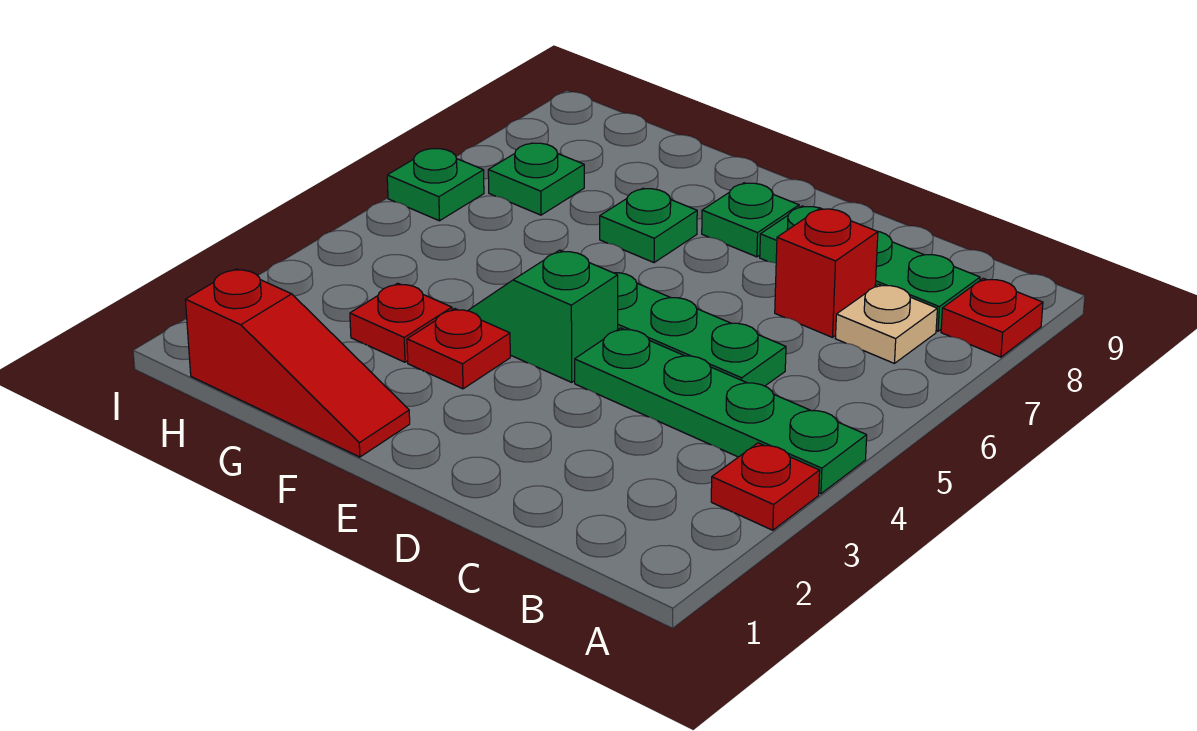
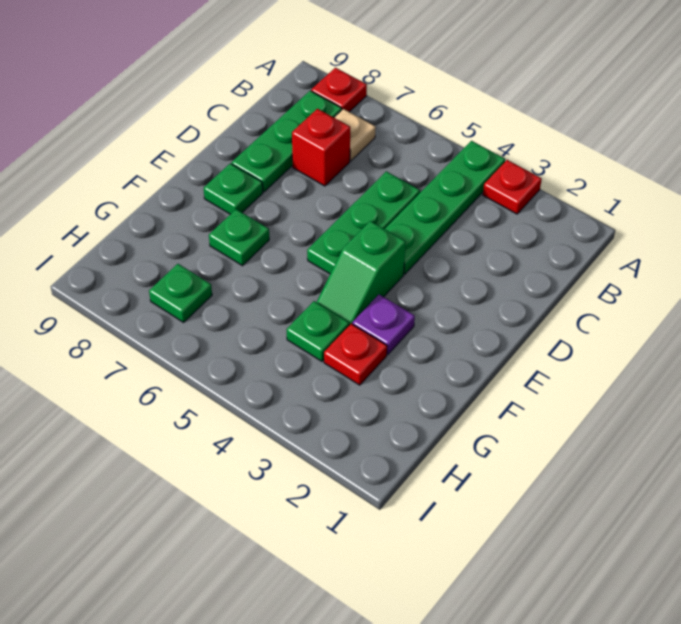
red 1x3 slope [185,269,410,457] -> none
red 1x1 plate [407,309,510,389] -> purple 1x1 plate [352,295,415,355]
green 1x1 plate [387,149,484,221] -> green 1x1 plate moved to [287,301,349,361]

